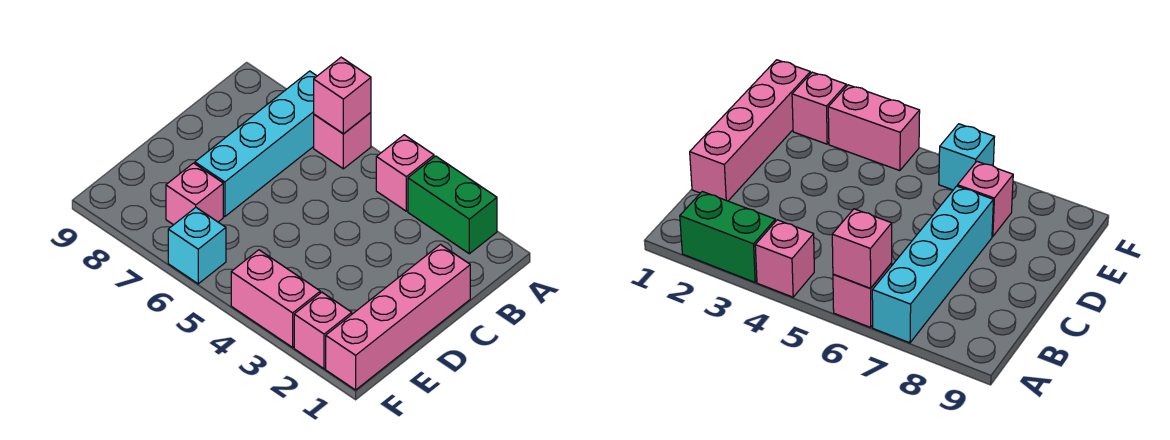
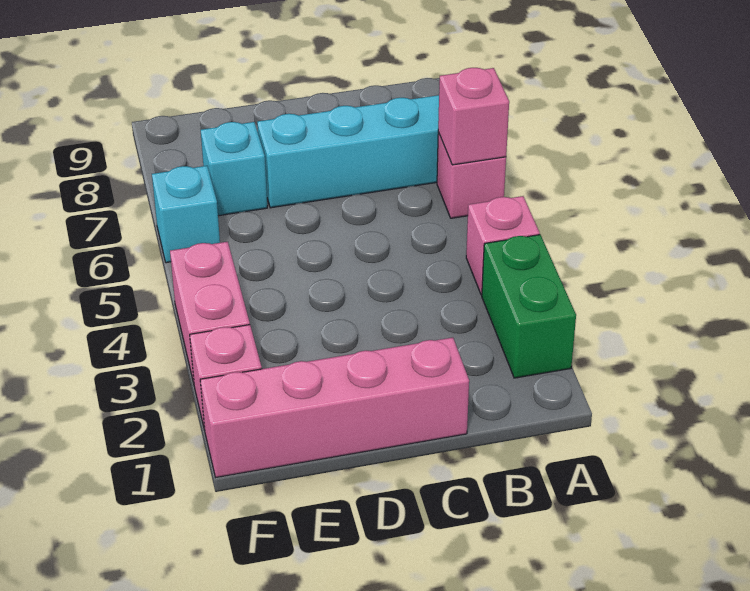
pink 1x1 brick [166,163,223,225] -> cyan 1x1 brick [201,122,267,216]

